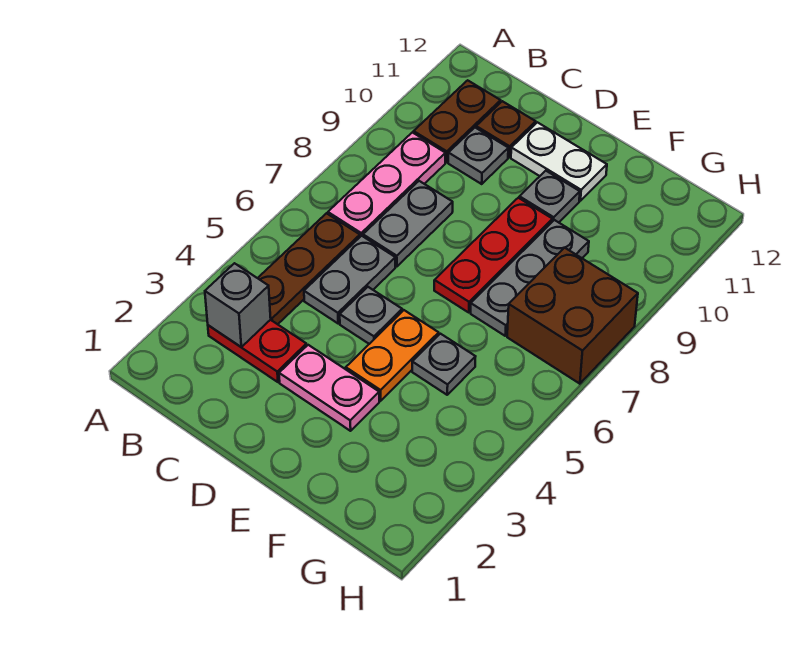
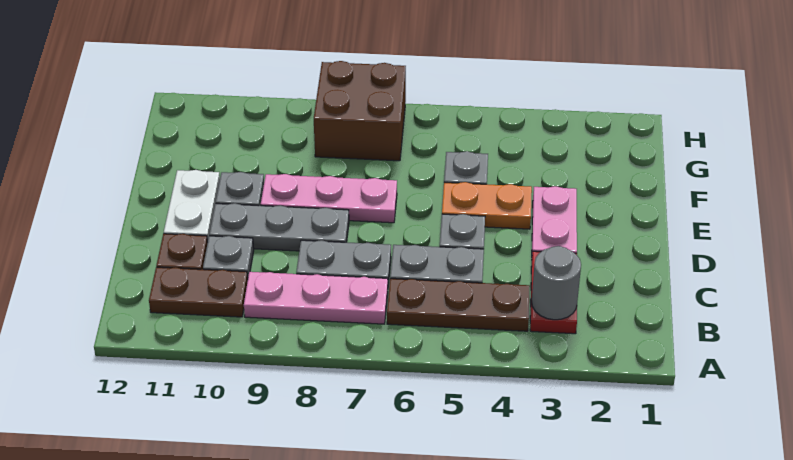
grey 1x1 brick [205,263,271,347] -> grey 1x1 round brick [532,246,581,320]
red 1x3 plate [434,198,552,312] -> pink 1x3 plate [261,174,397,223]
grey 1x3 plate [471,220,589,336] -> grey 1x3 plate moved to [209,203,349,251]

